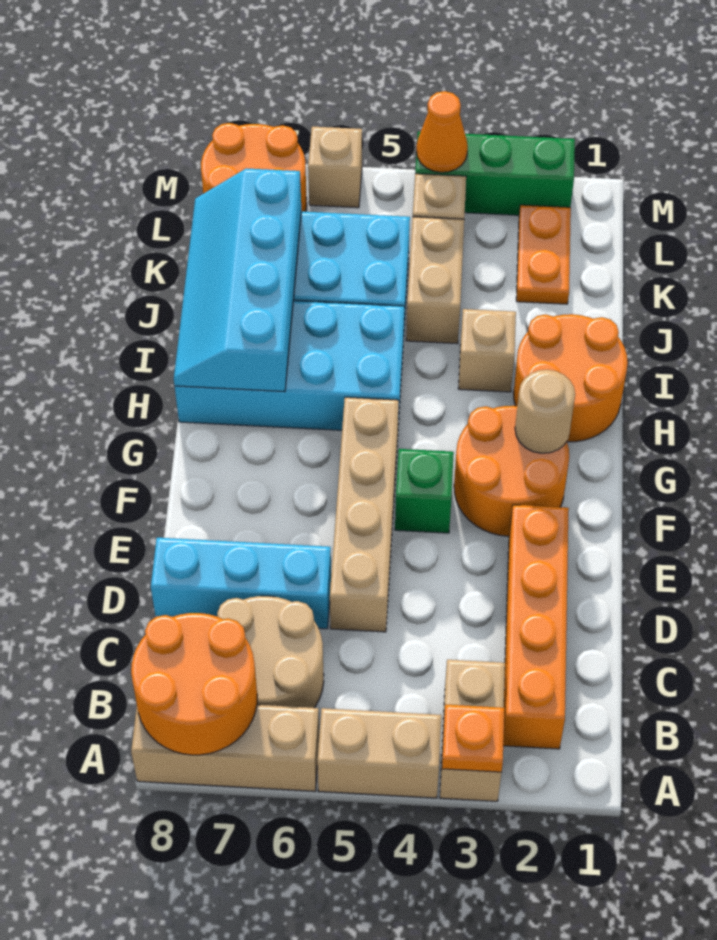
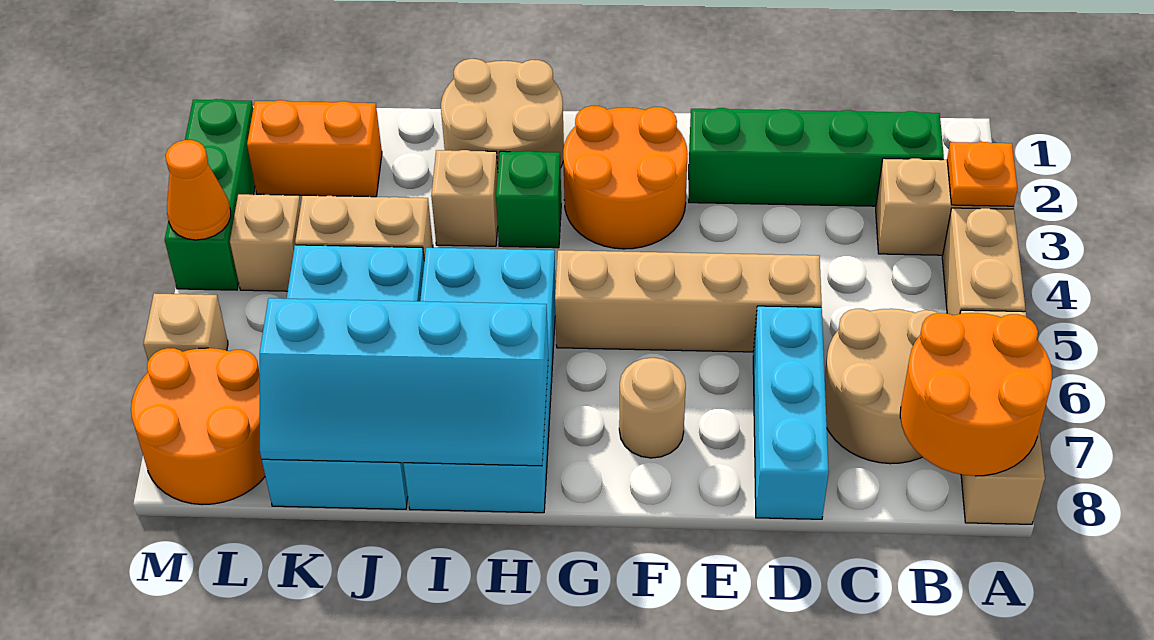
orange 1x4 brick [503,505,569,749] -> green 1x4 brick [689,108,944,206]
green 1x1 brick [395,449,454,533] -> green 1x1 brick moved to [496,151,561,248]
tan 1x1 round brick [515,370,575,453] -> tan 1x1 round brick moved to [619,358,686,458]
orange 2x2 round brick [513,314,628,442] -> tan 2x2 round brick [441,59,564,168]
orange 1x2 plate [516,205,571,304] -> orange 1x2 brick [247,100,382,197]

